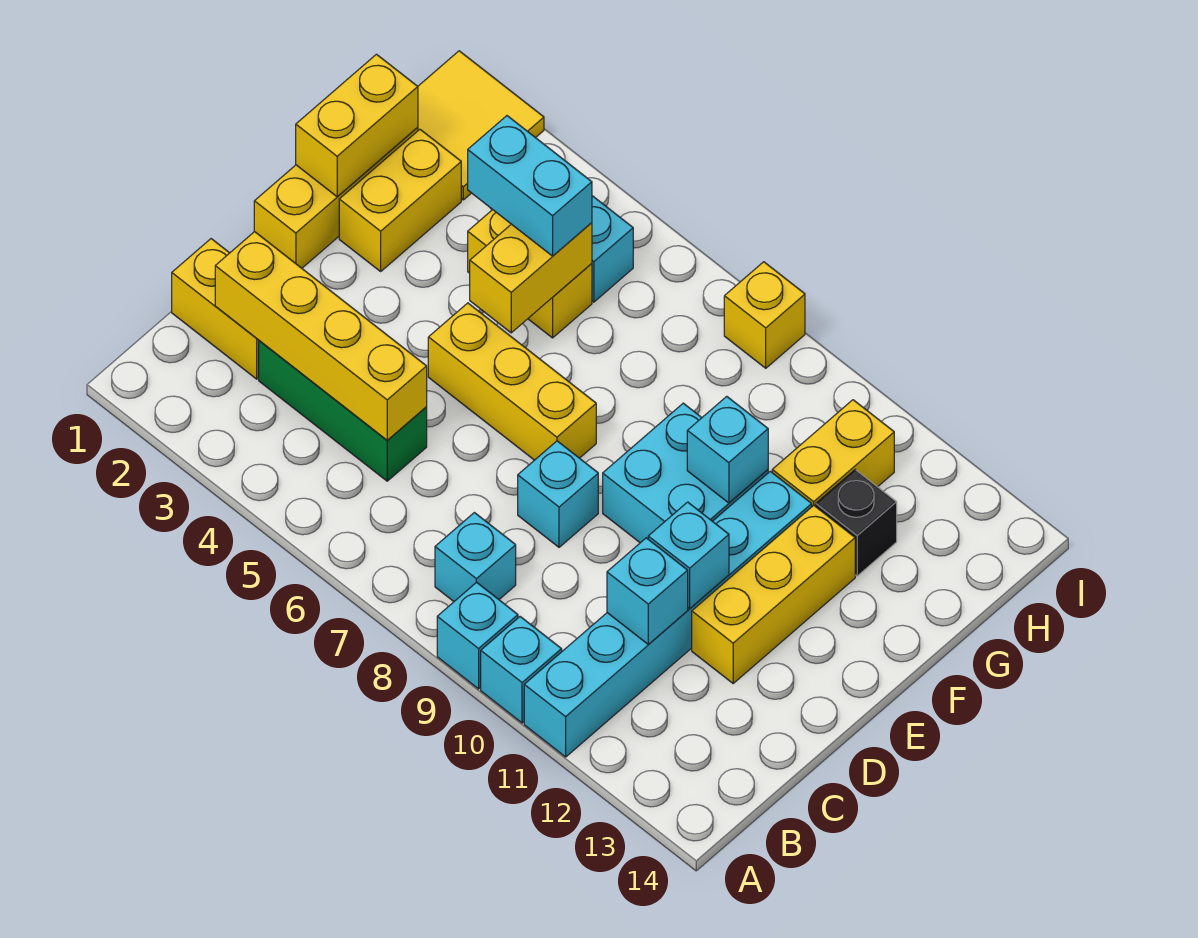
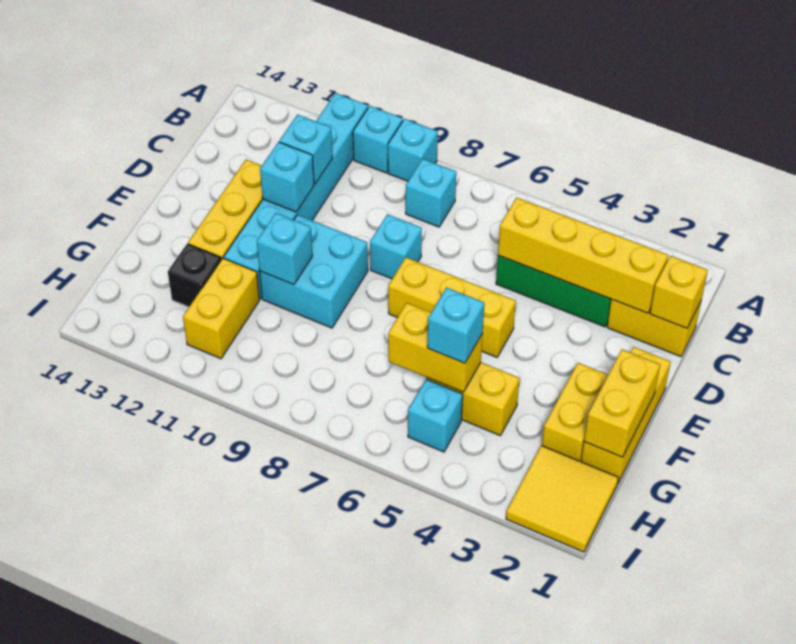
yellow 1x2 brick [470,223,592,333] -> yellow 1x2 brick turned to [388,303,483,392]
cyan 1x2 brick [468,116,592,256] -> cyan 1x1 brick [427,288,484,363]
yellow 1x1 brick [724,262,805,368] -> yellow 1x1 brick moved to [650,256,708,328]

